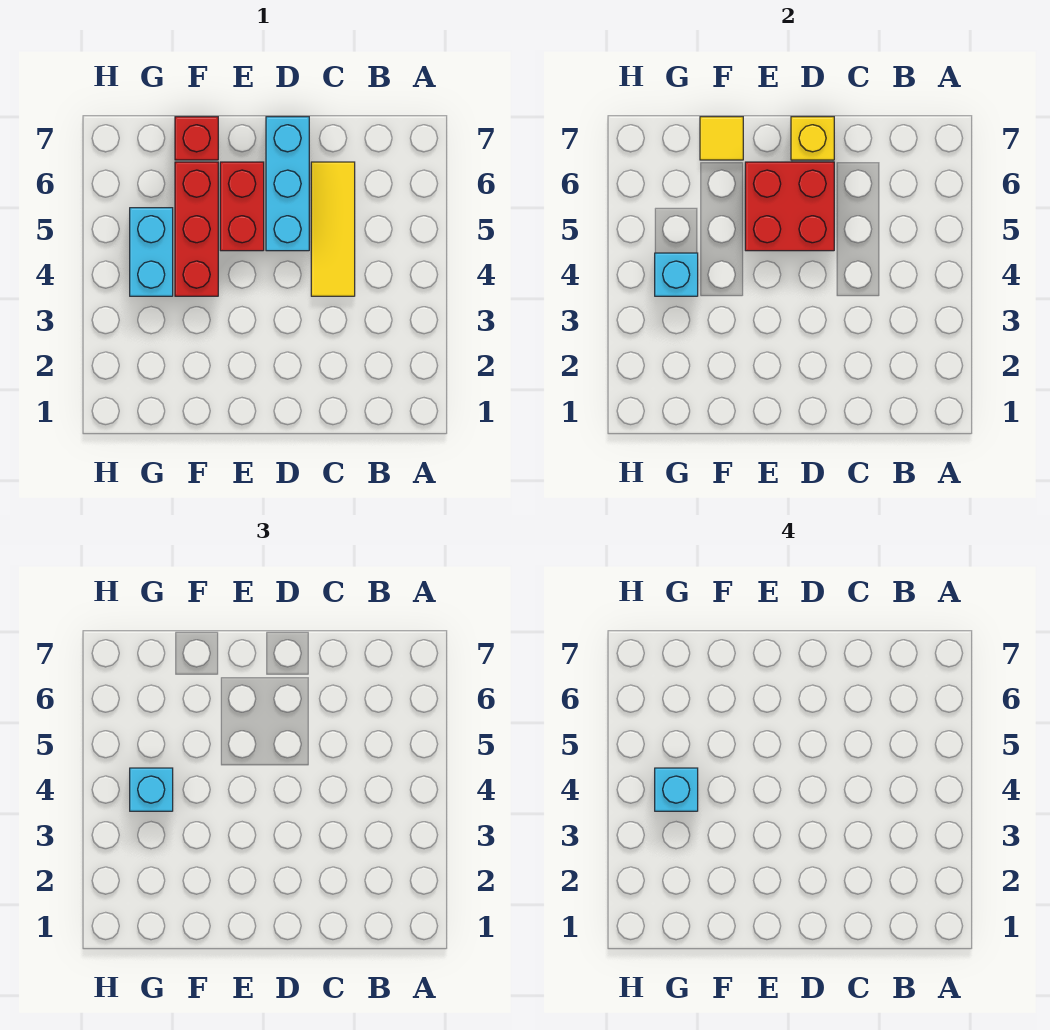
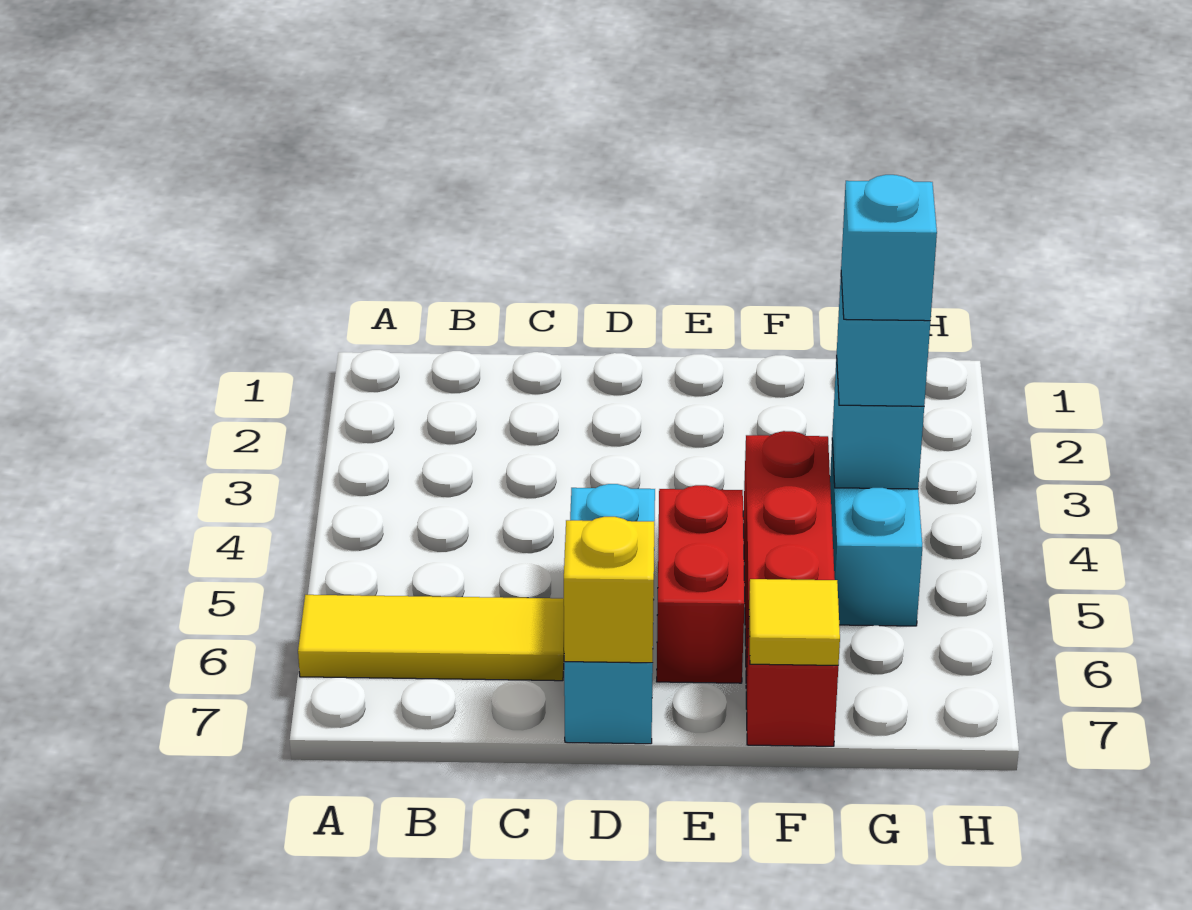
yellow 1x3 tile [311,162,355,296] -> yellow 1x3 tile turned to [298,595,564,681]
red 2x2 brick [745,162,834,251] -> none

